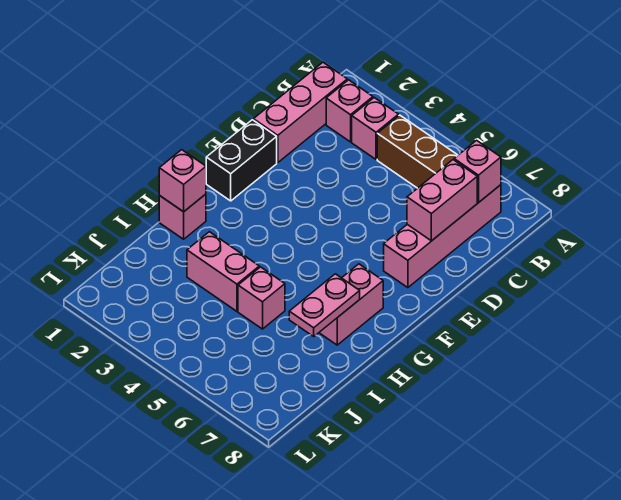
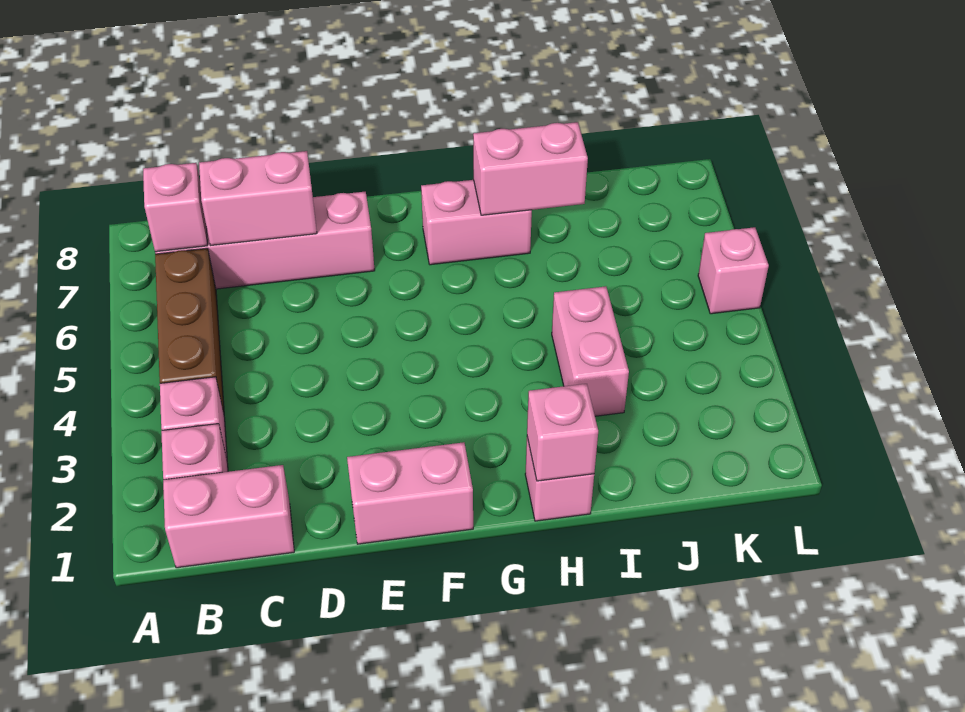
pink 1x3 brick [253,62,347,163] -> pink 1x2 brick [163,465,294,568]
black 1x2 brick [206,120,277,201] -> pink 1x2 brick [347,442,473,544]
pink 1x2 plate [289,274,360,336] -> pink 1x2 brick [473,122,588,215]
pink 1x1 brick [238,267,285,329] -> pink 1x1 brick moved to [698,227,769,314]

